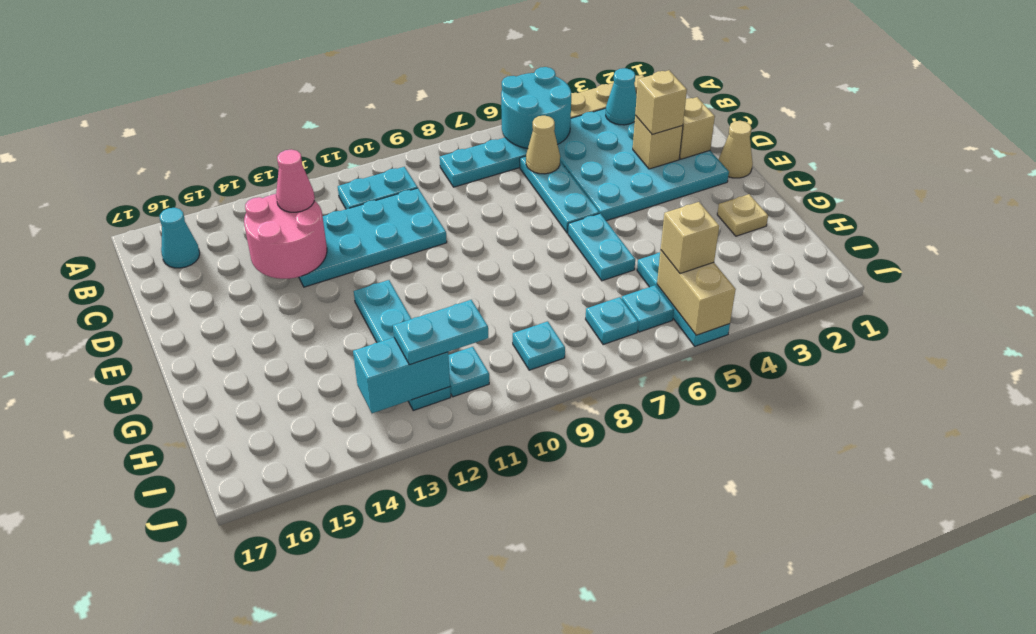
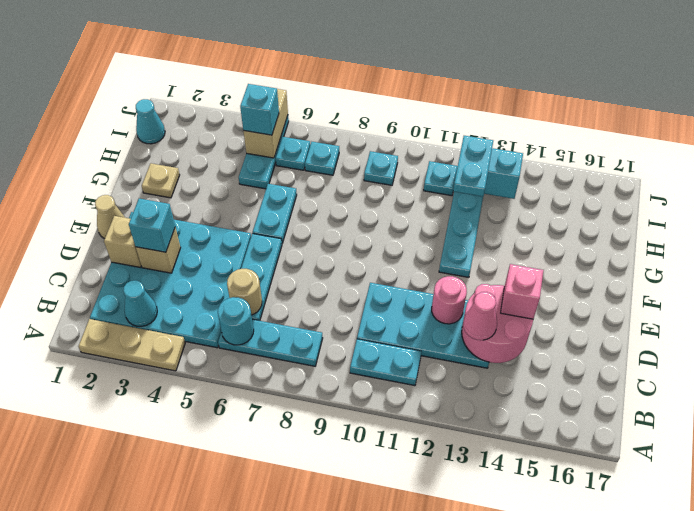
cyan 2x2 round brick [501,67,571,149] -> cyan 1x1 round brick [218,297,254,345]
cyan 1x1 cone [160,208,200,268] -> cyan 1x1 cone moved to [136,99,165,144]
tan 1x1 cone [526,116,560,174] -> tan 1x1 round brick [227,269,262,315]
tan 1x1 brick [635,70,687,135] -> cyan 1x1 brick [129,199,175,252]
none -> pink 1x1 round brick [432,276,467,324]
none -> pink 1x1 brick [501,264,544,319]
tan 1x1 brick [661,202,719,274] -> cyan 1x1 brick [240,84,279,135]
cyan 1x2 plate [393,300,488,365] -> cyan 1x2 plate turned to [453,136,493,197]

